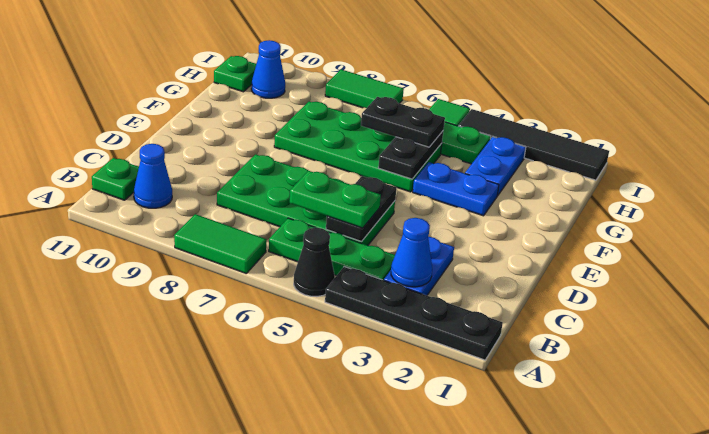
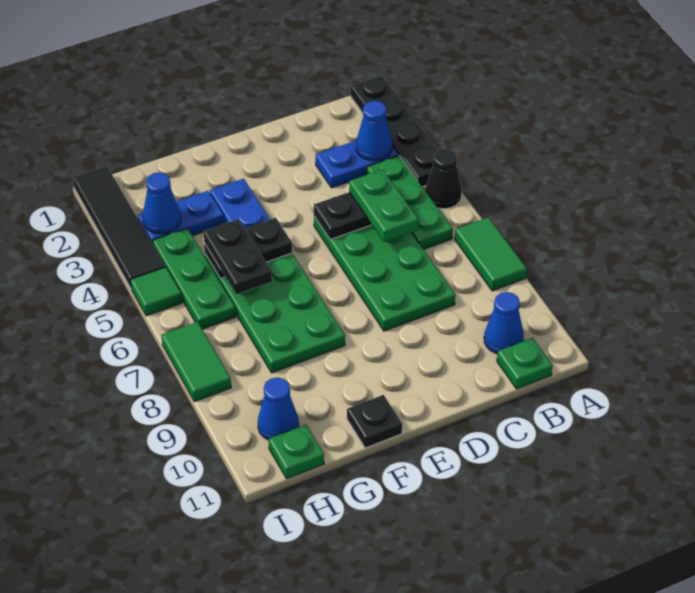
none -> black 1x1 plate [347,395,402,448]
none -> blue 1x1 cone [143,172,181,234]

